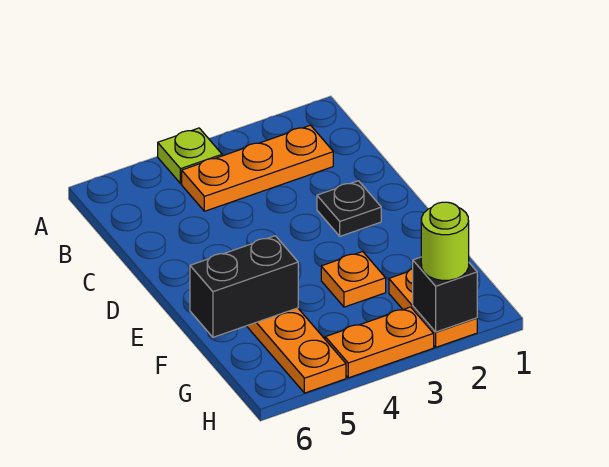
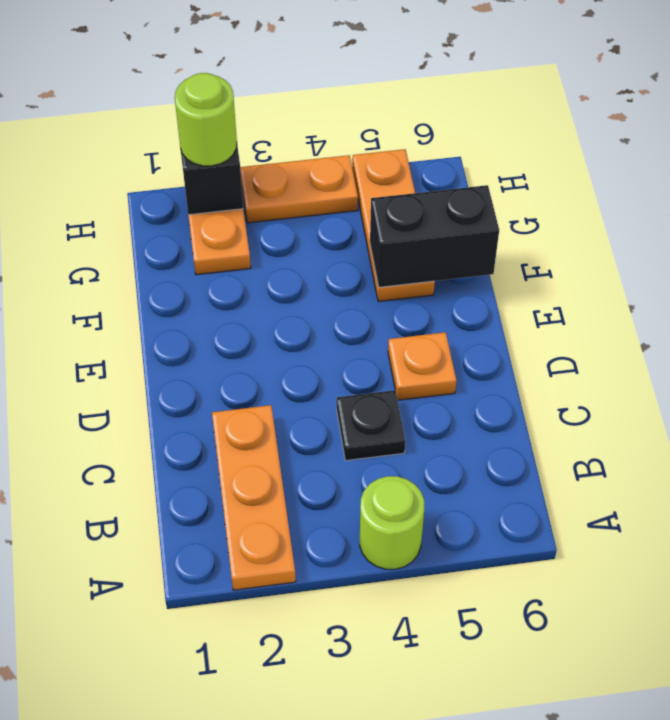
lime 1x1 plate [158,128,222,184] -> lime 1x1 round brick [360,476,424,569]
orange 1x3 plate [182,125,333,211] -> orange 1x3 plate turned to [212,405,296,590]
black 1x1 plate [317,181,381,236] -> black 1x1 plate moved to [337,390,405,461]
orange 1x1 plate [321,252,386,307] -> orange 1x1 plate moved to [388,332,456,400]

